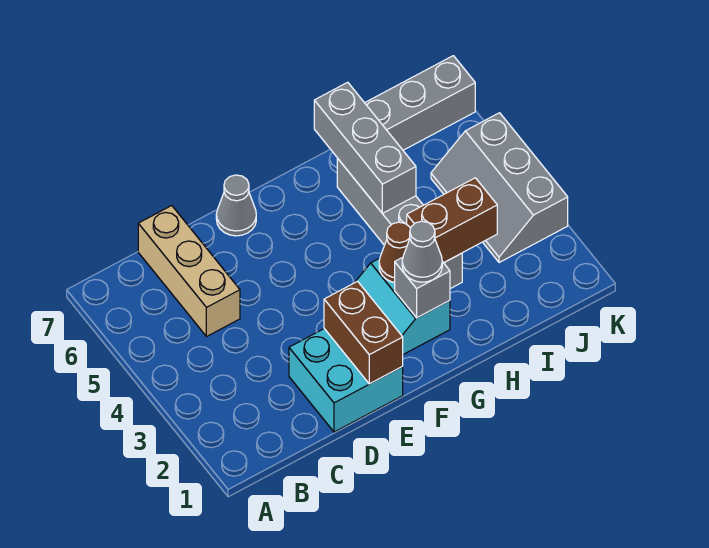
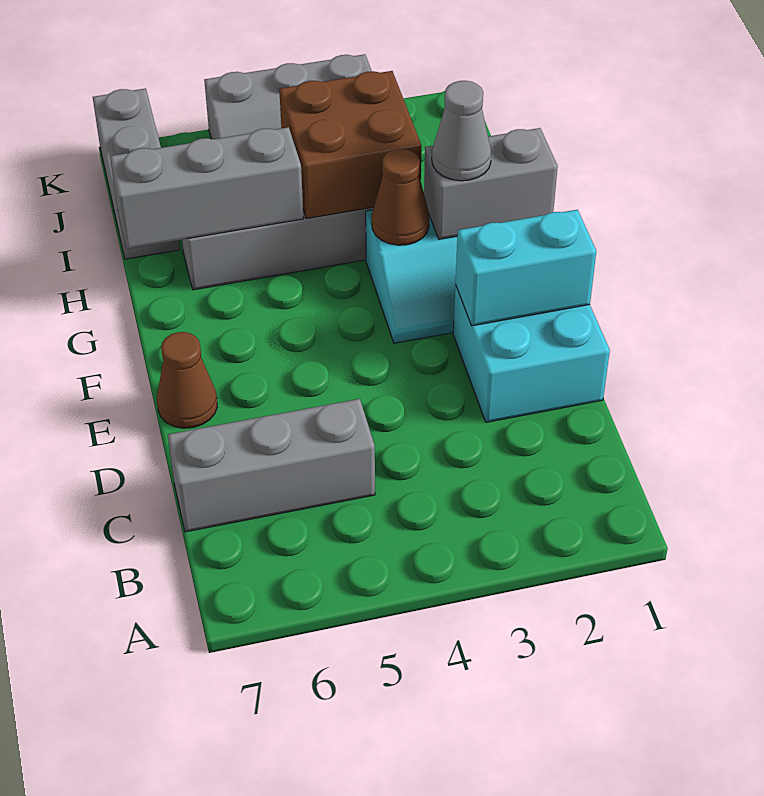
tan 1x3 brick [138,206,240,337] -> grey 1x3 brick [168,399,375,532]
brown 1x2 brick [324,281,403,384] -> cyan 1x2 brick [455,210,596,326]
grey 1x1 cone [216,175,256,236] -> brown 1x1 cone [157,332,217,428]
grey 1x1 brick [395,257,450,318] -> grey 1x2 brick [424,128,558,239]
brown 1x2 brick [407,178,497,263] -> brown 2x2 brick [279,71,422,218]

